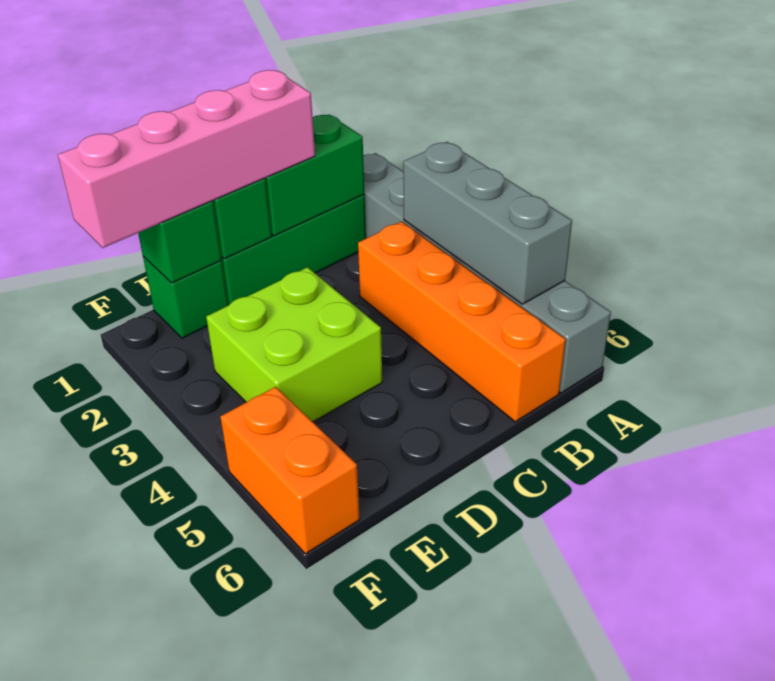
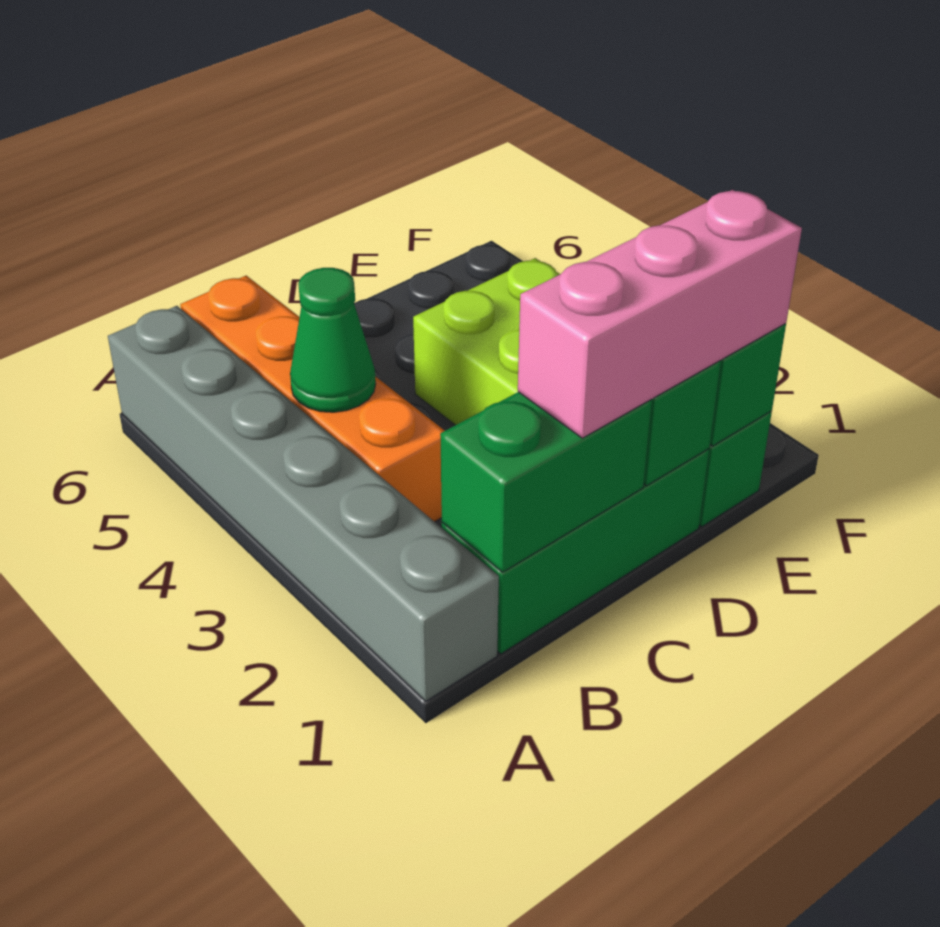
grey 1x3 brick [403,142,572,304] -> none
none -> green 1x1 cone [290,268,376,412]
pink 1x4 brick [58,70,315,248] -> pink 1x3 brick [518,190,802,438]
orange 1x2 brick [220,387,360,554] -> none

